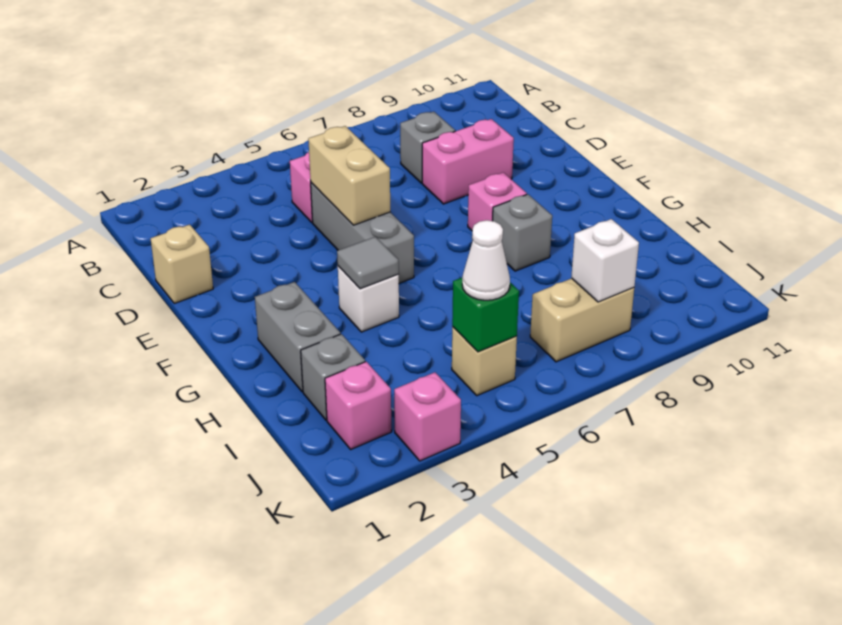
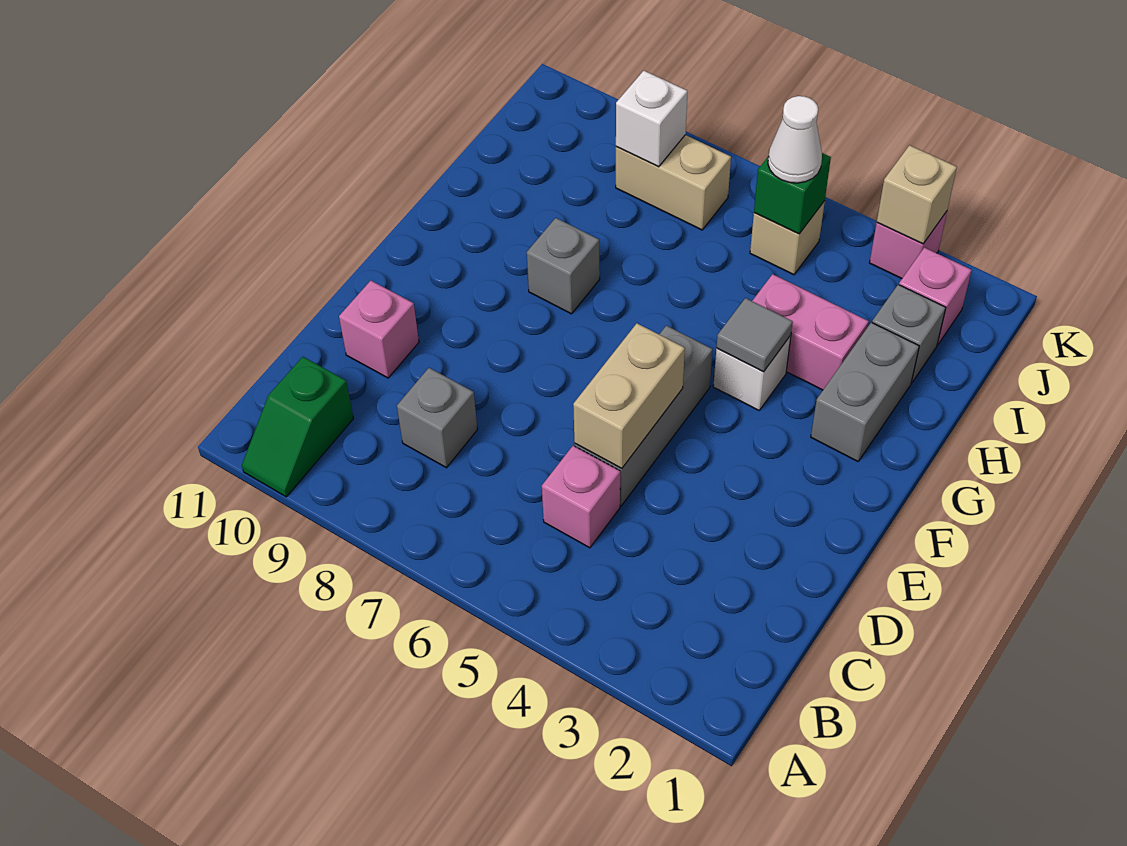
none -> green 1x2 slope [242,357,354,497]
tan 1x1 brick [151,225,213,303] -> tan 1x1 brick moved to [877,145,957,244]
pink 1x2 brick [422,119,514,204] -> pink 1x2 brick moved to [752,274,869,390]
pink 1x1 brick [468,173,527,230] -> pink 1x1 brick moved to [339,281,419,378]

